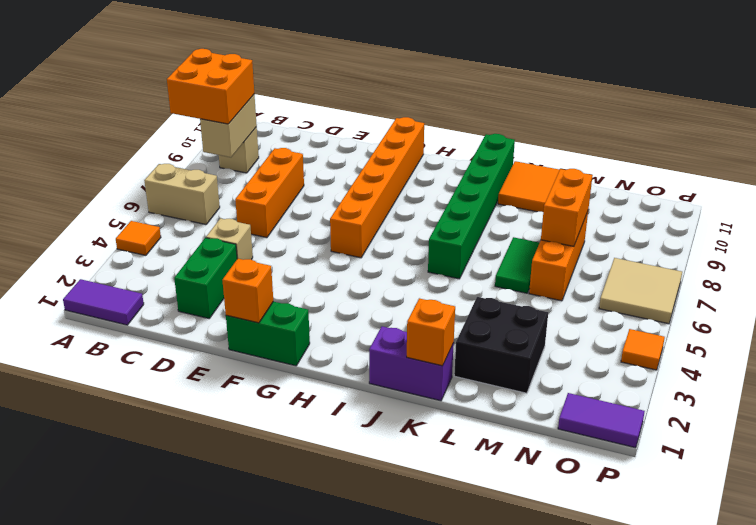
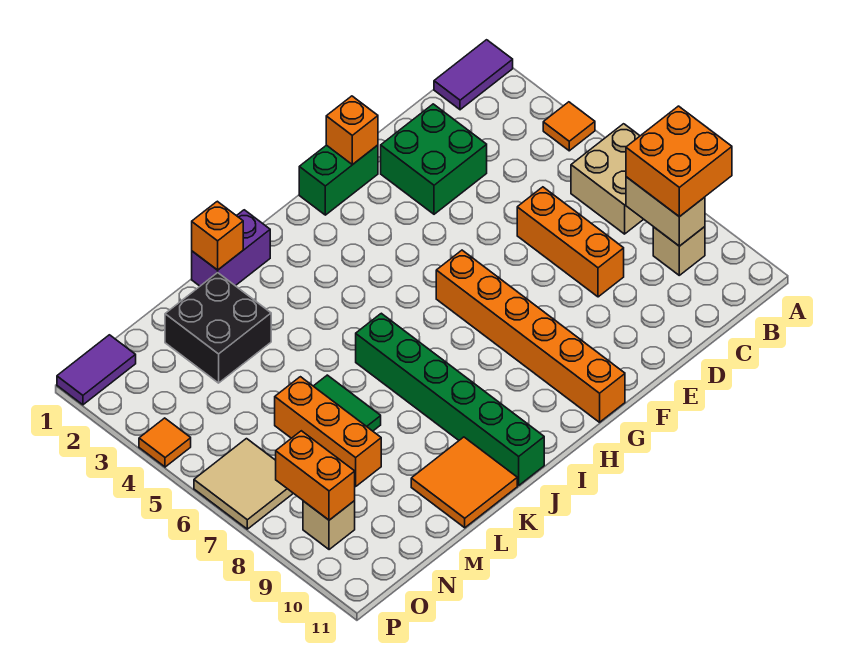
tan 1x2 brick [144,164,220,225] -> tan 2x2 brick [571,124,643,234]
green 1x2 brick [174,238,237,318] -> green 2x2 brick [381,104,487,214]
tan 1x1 brick [206,218,253,260] -> tan 1x1 brick moved to [303,501,355,550]
orange 1x2 brick [541,169,593,246] -> orange 1x2 brick moved to [276,431,355,520]

